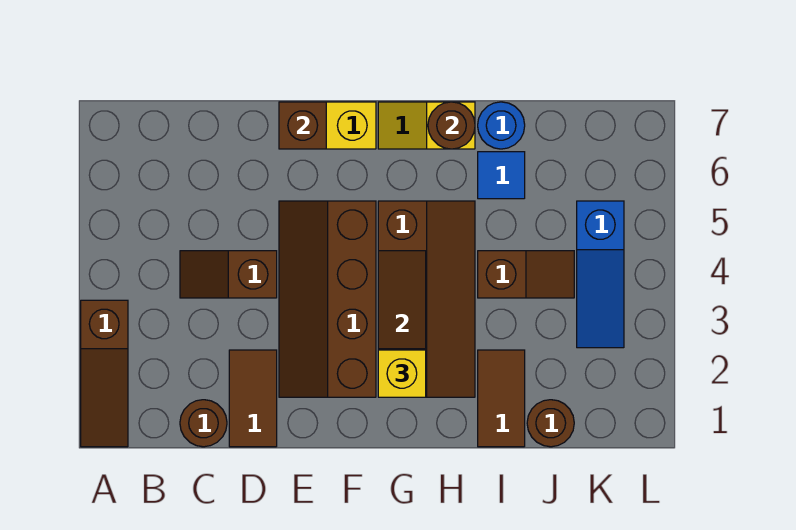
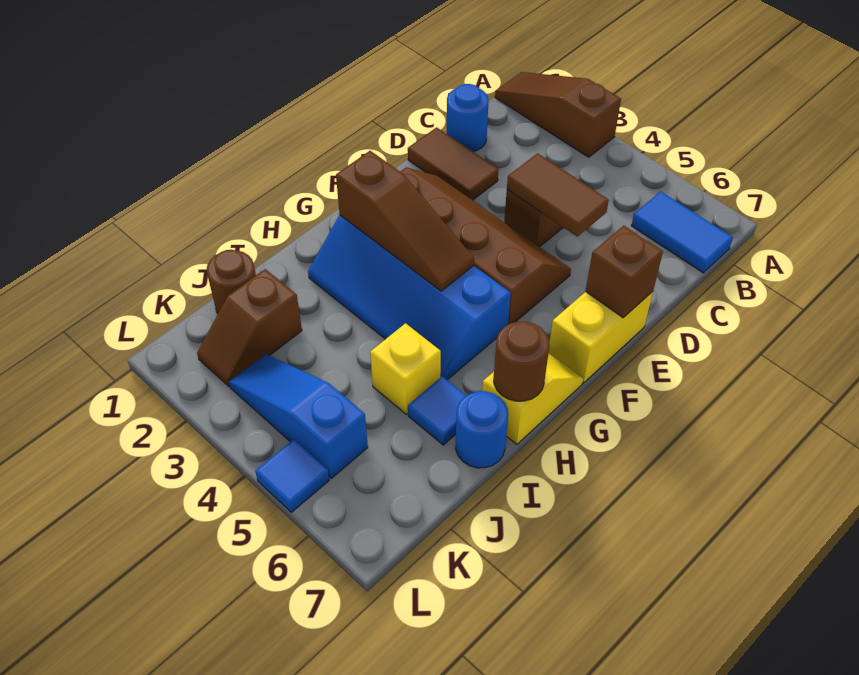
none -> blue 1x2 tile [631,192,733,273]
brown 1x1 round brick [180,400,227,447] -> blue 1x1 round brick [447,84,489,152]
brown 2x4 slope [378,201,475,397] -> blue 2x4 slope [308,215,511,380]
yellow 1x1 brick [378,350,426,397] -> yellow 1x1 brick moved to [370,323,441,414]
brown 1x2 tile [478,350,525,447] -> brown 1x2 tile moved to [507,153,609,237]
brown 1x2 slope [478,251,574,298] -> brown 1x2 slope moved to [197,269,302,386]
none -> blue 1x1 tile [255,439,329,512]

